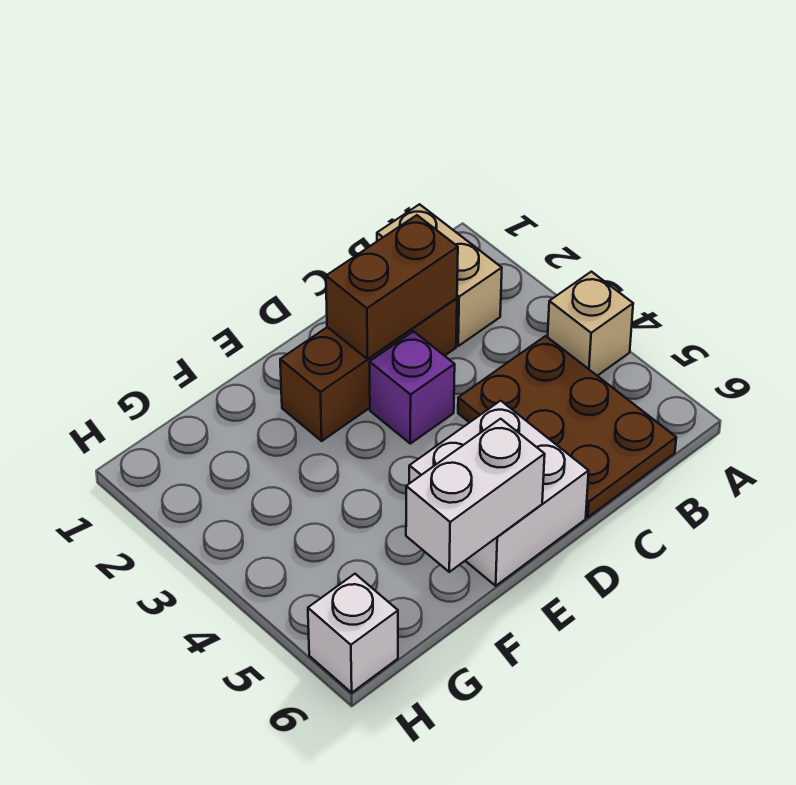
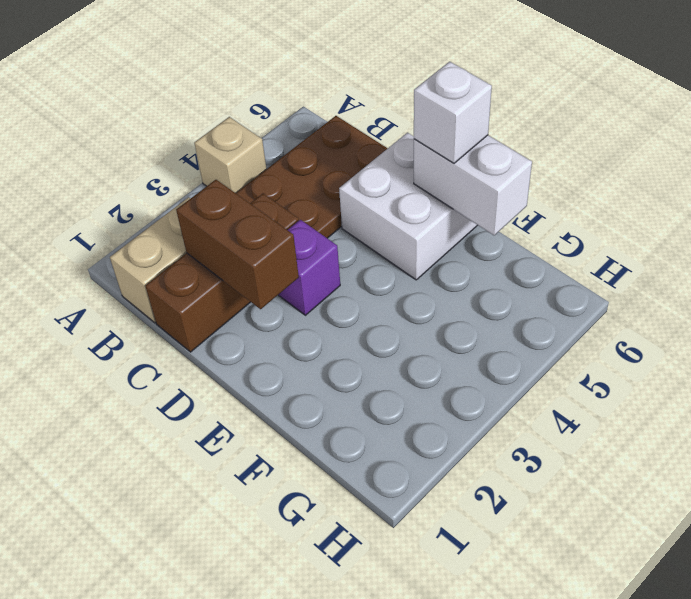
brown 1x3 brick [280,298,457,441] -> brown 1x3 brick turned to [145,194,299,352]
white 1x1 brick [308,574,398,693] -> white 1x1 brick moved to [414,62,492,163]

